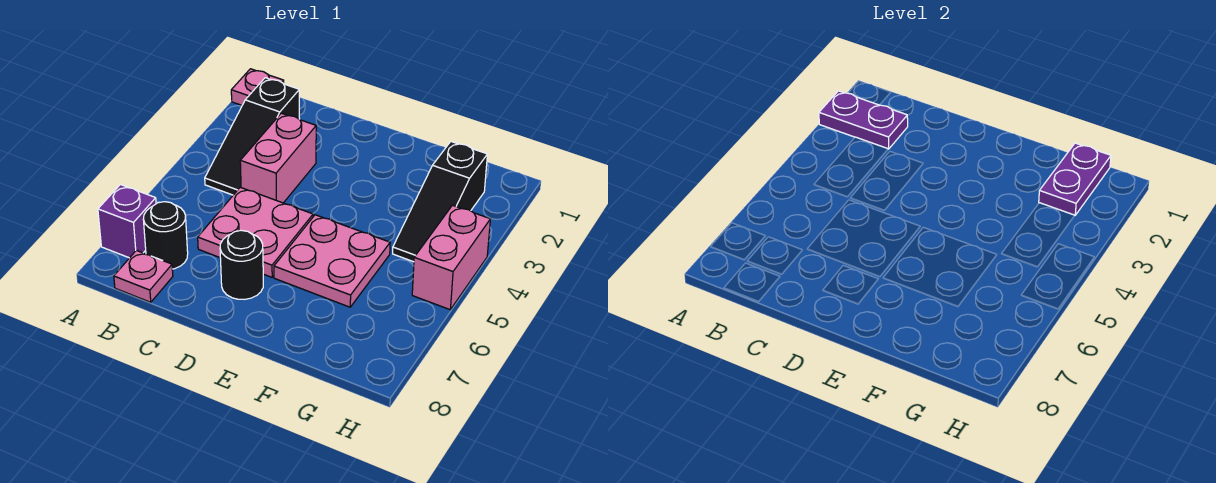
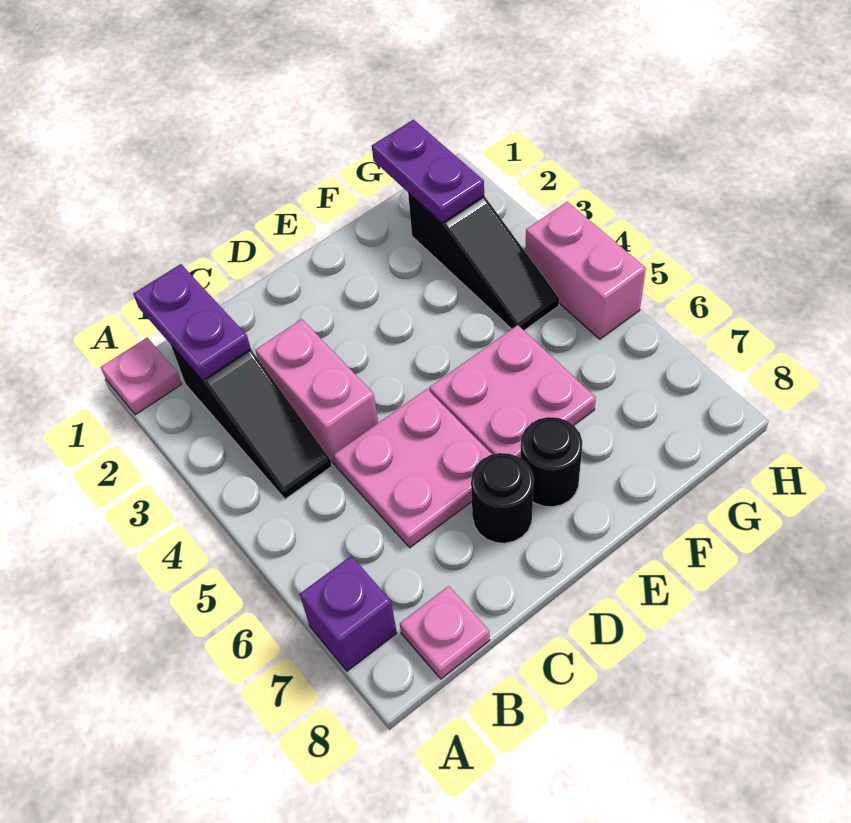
purple 1x2 plate [819,91,908,149] -> purple 1x2 plate turned to [133,264,251,381]
black 1x1 round brick [143,202,188,269] -> black 1x1 round brick moved to [521,417,582,507]

